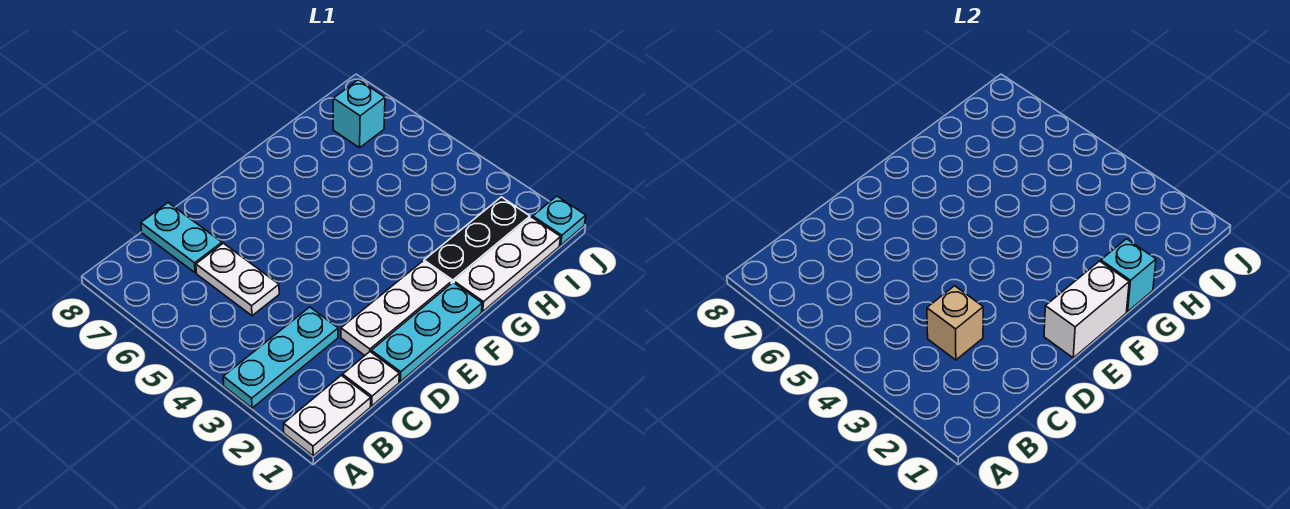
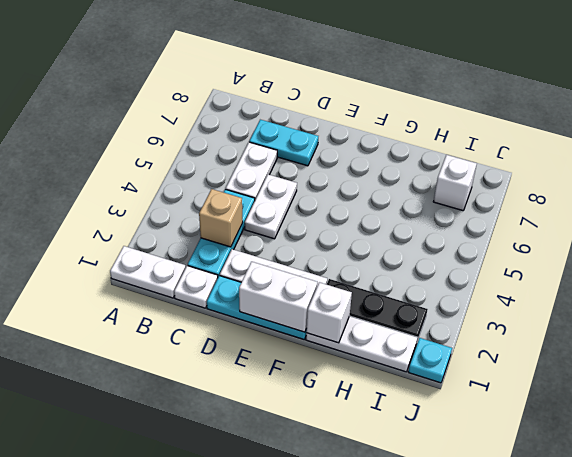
cyan 1x3 plate [223,307,338,408] -> cyan 1x3 plate turned to [188,189,255,276]
cyan 1x2 plate [141,203,222,273] -> cyan 1x2 plate turned to [249,120,318,166]
none -> white 1x2 plate [245,175,297,239]
cyan 1x1 brick [1101,239,1156,312] -> white 1x1 brick [306,282,352,343]
cyan 1x1 brick [333,80,385,148] -> white 1x1 brick [433,155,477,211]

